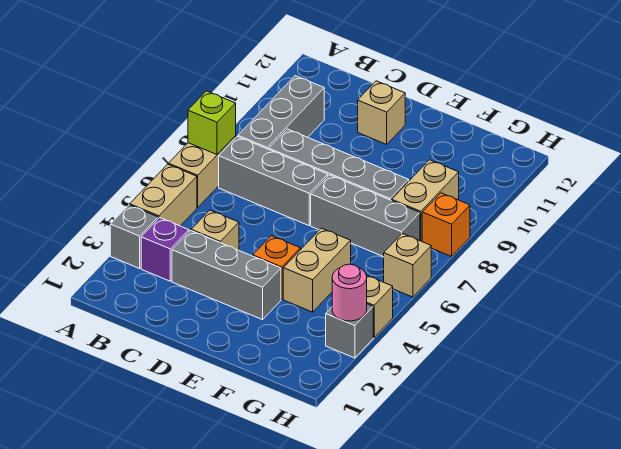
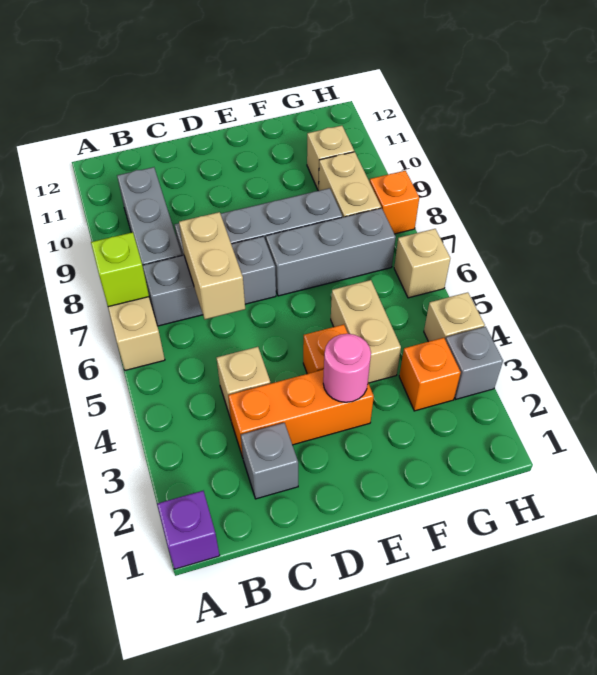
grey 1x1 brick [110,205,158,268] -> grey 1x1 brick moved to [241,423,298,499]
tan 1x2 brick [130,164,197,226] -> tan 1x2 brick moved to [179,212,245,319]
purple 1x1 brick [141,218,189,281] -> purple 1x1 brick moved to [157,491,220,569]
grey 1x3 brick [172,231,281,320] -> orange 1x3 brick [228,370,374,457]
tan 1x1 brick [358,81,405,144] -> tan 1x1 brick moved to [307,126,354,191]
none -> orange 1x1 brick [399,338,461,411]
pink 1x1 round brick [332,264,367,321] -> pink 1x1 round brick moved to [323,334,371,402]

